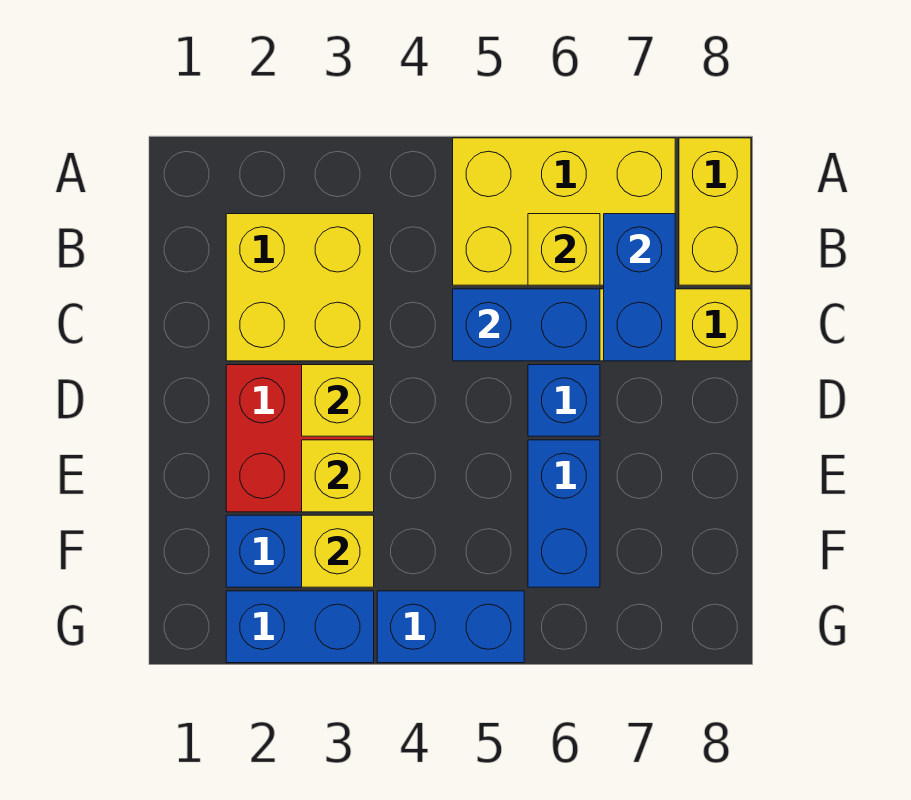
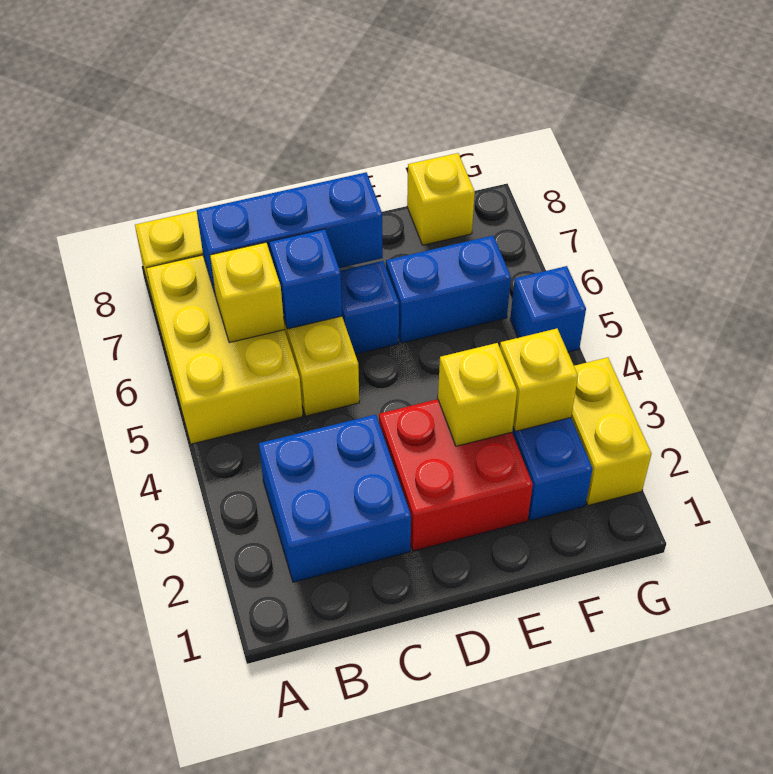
yellow 2x2 brick [226,214,374,361] -> blue 2x2 brick [259,415,411,582]
blue 1x2 brick [604,214,675,361] -> blue 1x3 brick [197,172,383,296]
blue 1x2 brick [453,289,600,361] -> blue 1x1 brick [269,229,342,329]
yellow 1x1 brick [302,365,374,436] -> yellow 1x1 brick moved to [407,153,475,245]
blue 1x2 brick [226,591,374,663] -> yellow 1x2 brick [571,357,651,505]
blue 1x2 brick [377,591,524,663] -> blue 1x1 brick [510,266,586,352]

